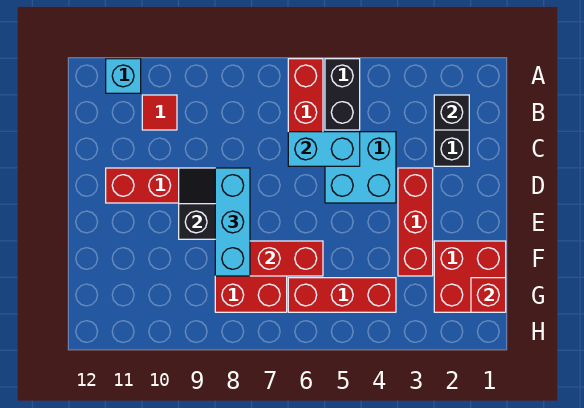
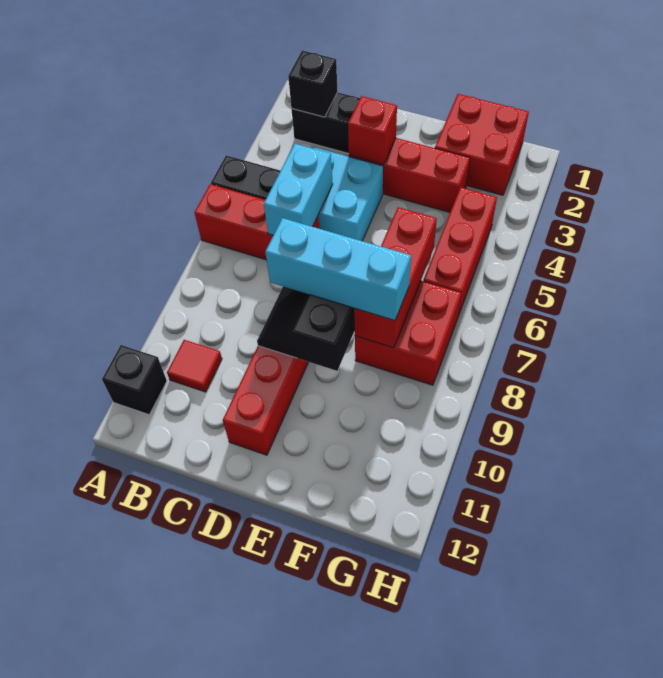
cyan 1x1 brick [106,59,141,93] -> black 1x1 brick [102,345,167,415]
red 1x1 brick [471,278,506,312] -> red 1x1 brick moved to [348,96,397,164]

